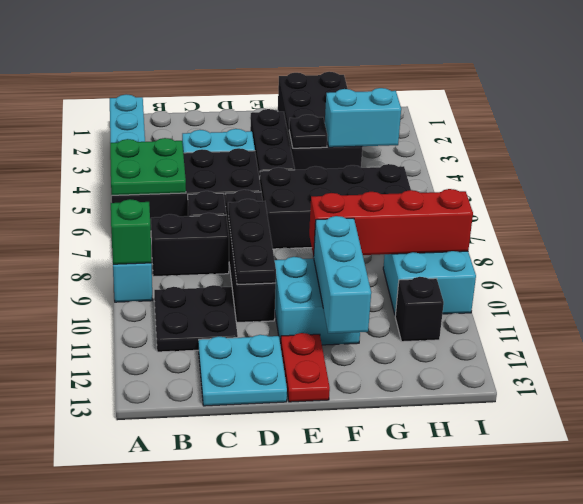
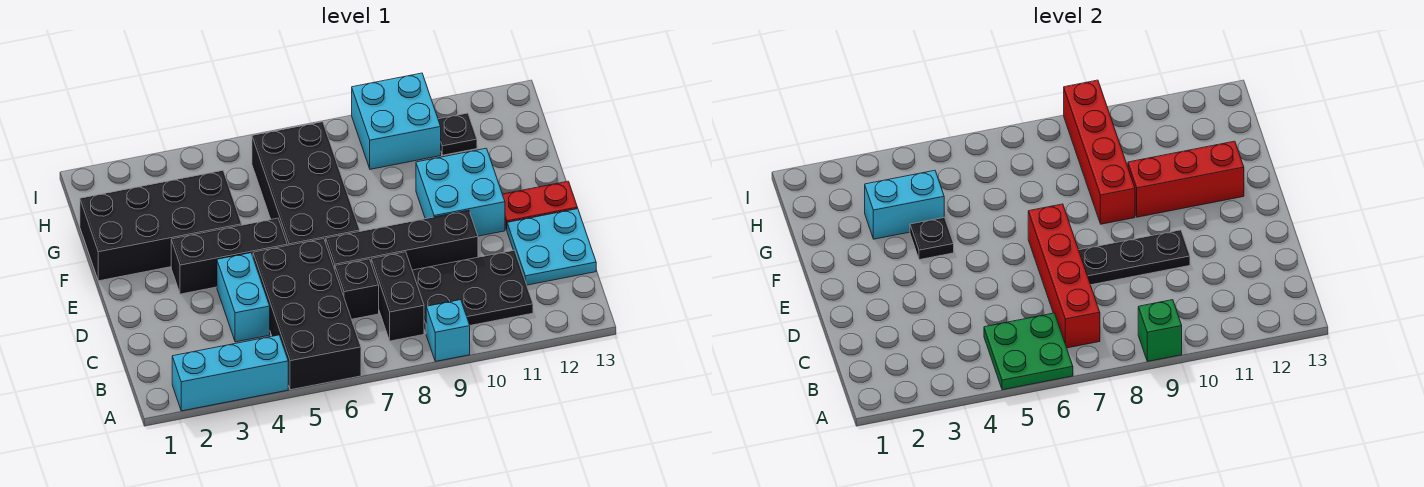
none -> red 1x4 brick [1028,204,1100,348]
black 2x2 plate [154,285,238,352] -> black 2x3 plate [412,250,533,333]
cyan 1x3 brick [313,216,371,333] -> red 1x3 brick [1128,141,1244,217]
cyan 1x2 brick [325,88,401,147] -> cyan 1x2 brick turned to [865,170,944,239]
black 1x1 brick [395,277,444,342] -> black 1x1 plate [438,113,477,155]

